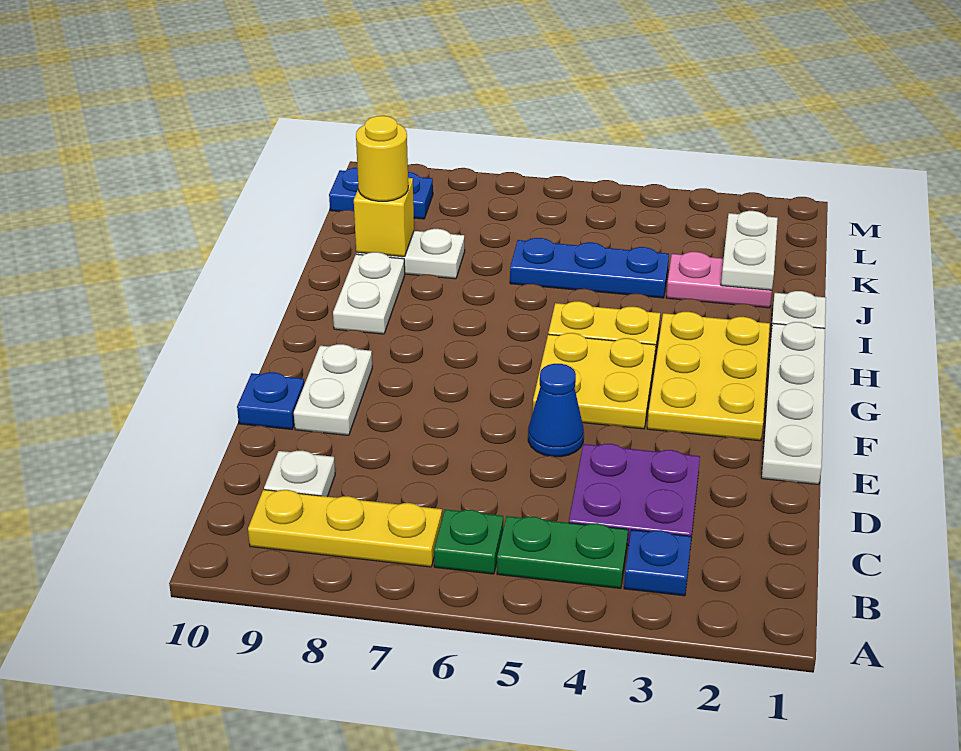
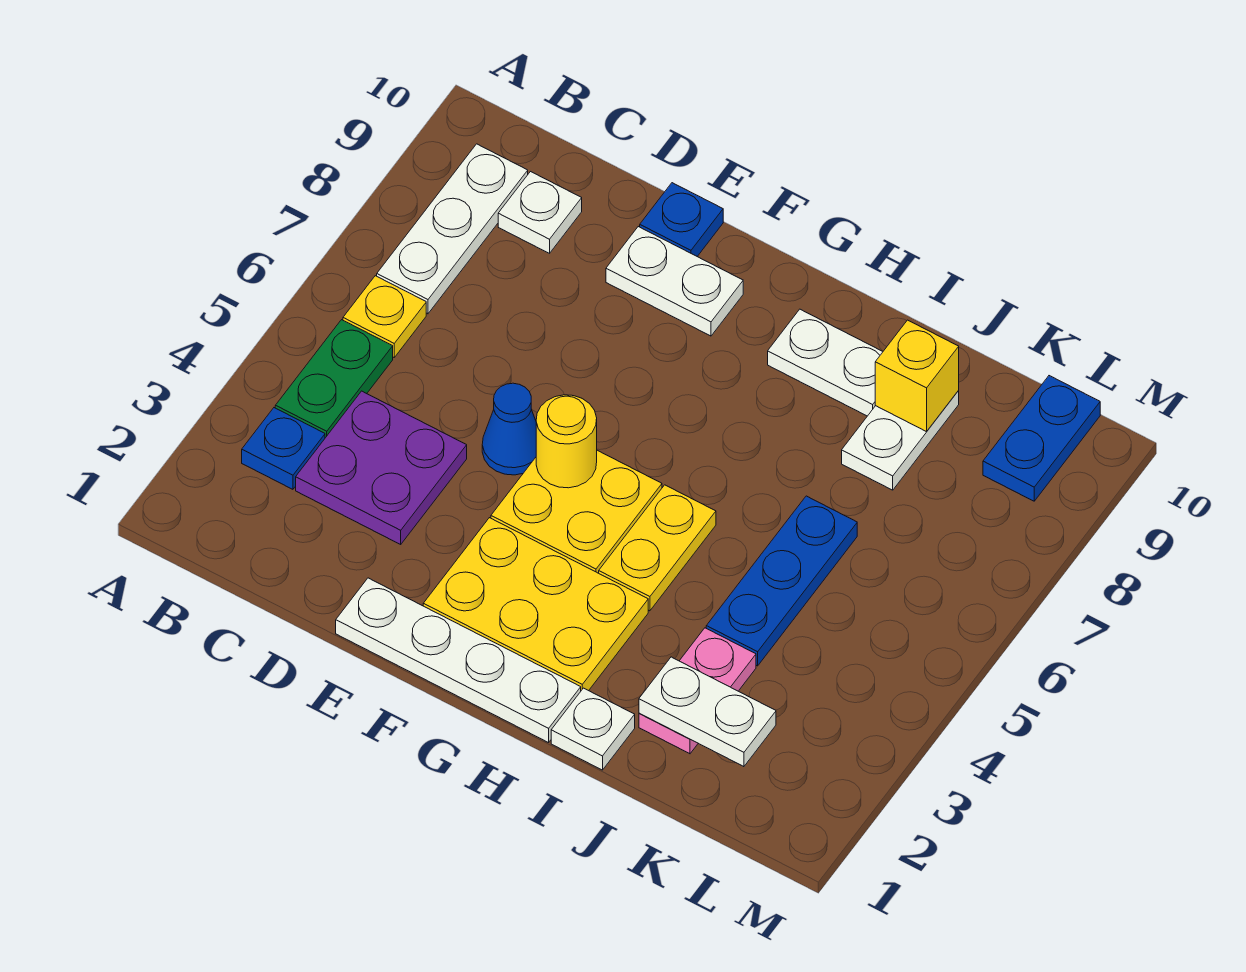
green 1x1 plate [434,509,503,574] -> yellow 1x1 plate [343,276,426,357]
yellow 1x3 plate [248,490,442,567] -> white 1x3 plate [377,144,528,314]
yellow 1x1 round brick [356,116,408,201] -> yellow 1x1 round brick moved to [536,395,597,488]

